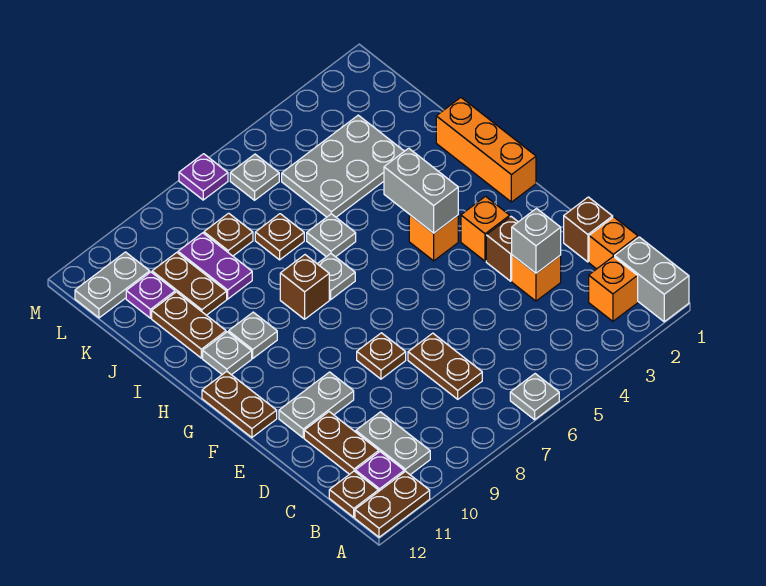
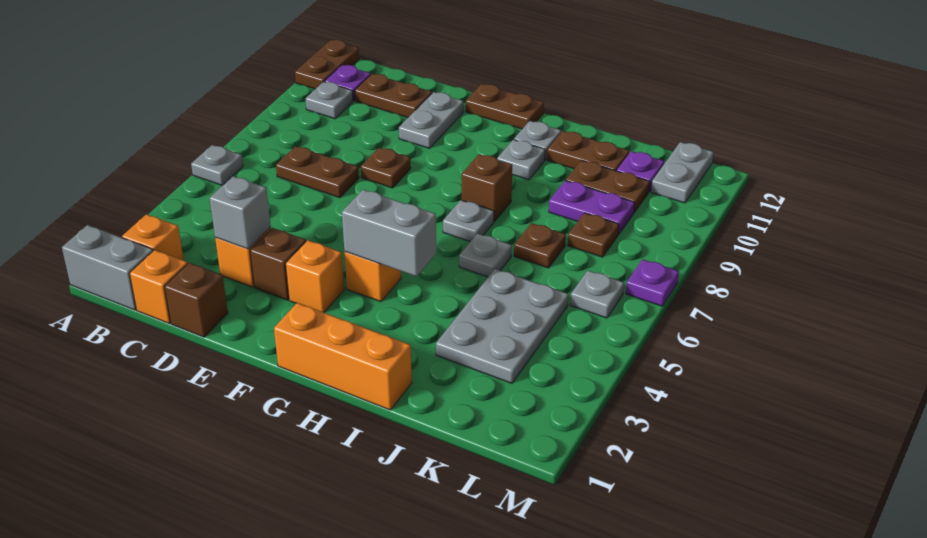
grey 1x2 plate [356,412,430,475] -> grey 1x1 plate [306,82,353,119]
brown 1x1 plate [329,471,378,517] -> none

